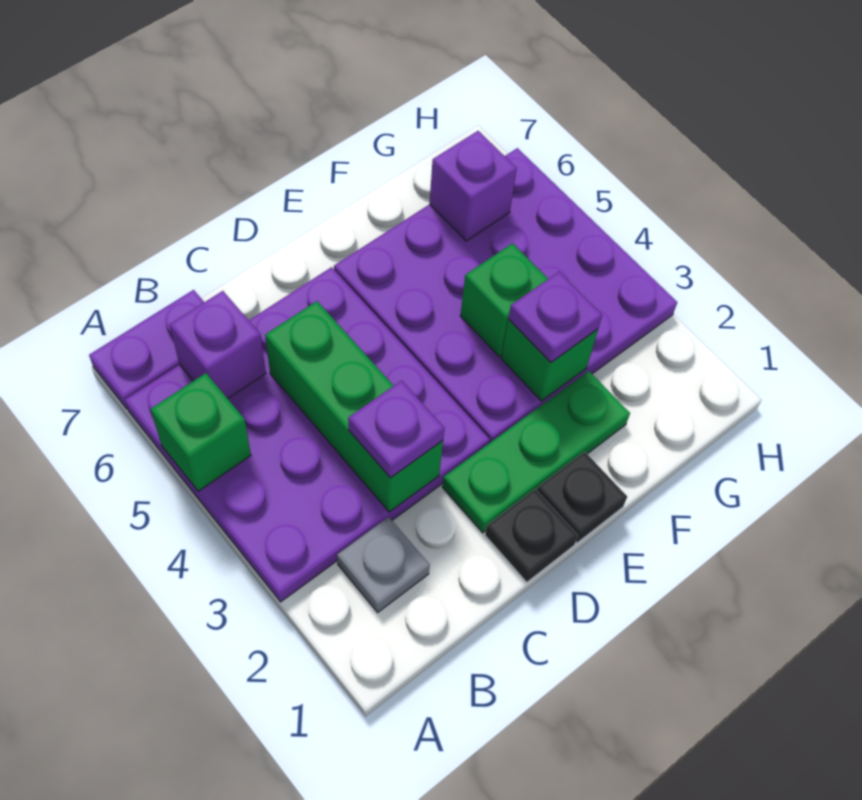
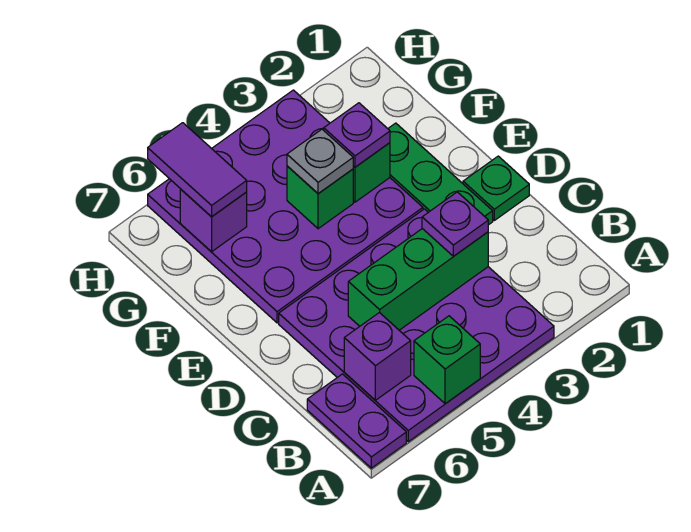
grey 1x1 plate [337,517,430,612] -> grey 1x1 plate moved to [287,129,353,194]
black 1x1 plate [485,489,578,582] -> green 1x1 plate [463,156,529,220]
black 1x1 plate [537,452,627,543] -> none
none -> purple 1x2 tile [148,123,247,217]

